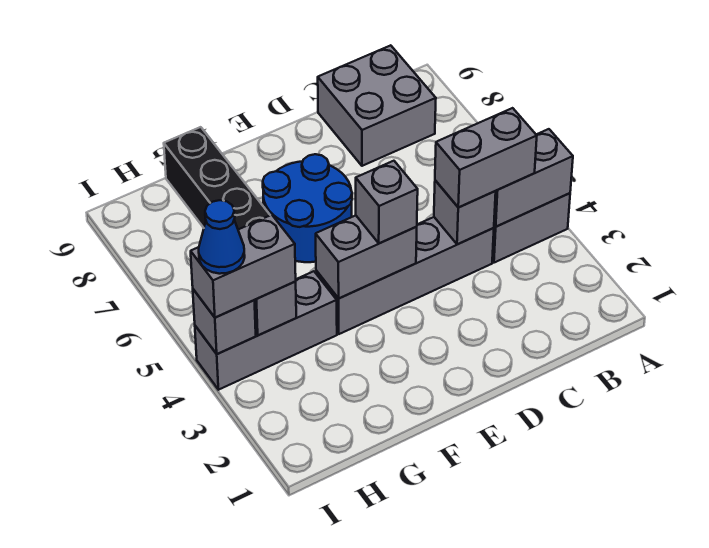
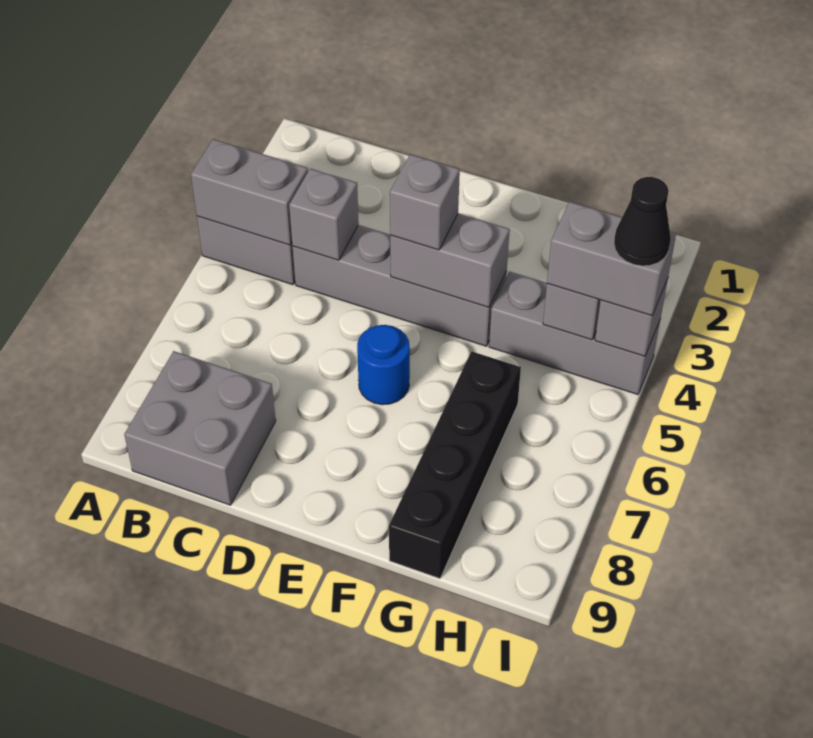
grey 1x2 brick [435,108,537,207] -> none
blue 2x2 round brick [263,154,352,262] -> blue 1x1 round brick [357,325,410,405]
blue 1x1 cone [199,200,245,274] -> black 1x1 cone [614,177,671,266]

